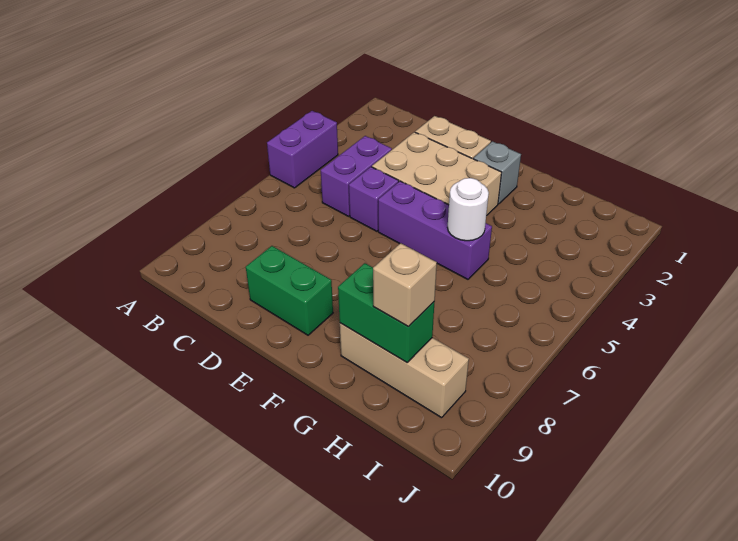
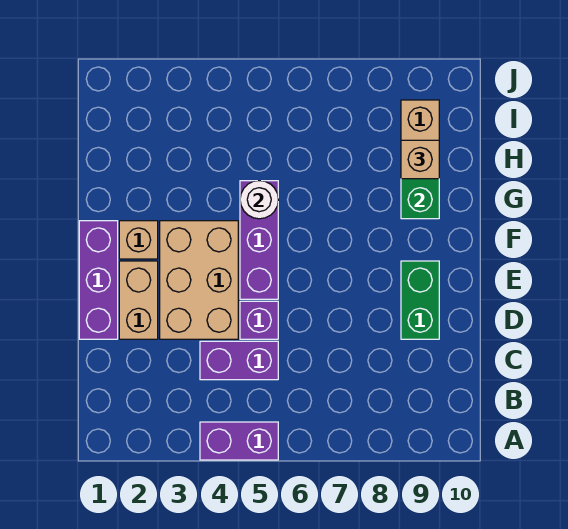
none -> purple 1x3 brick [79,221,118,339]
grey 1x1 brick [473,141,521,204] -> tan 1x1 brick [119,221,158,259]

